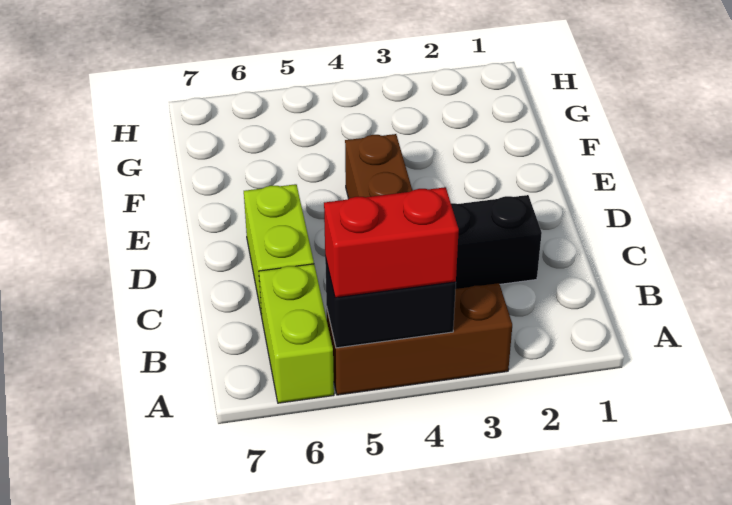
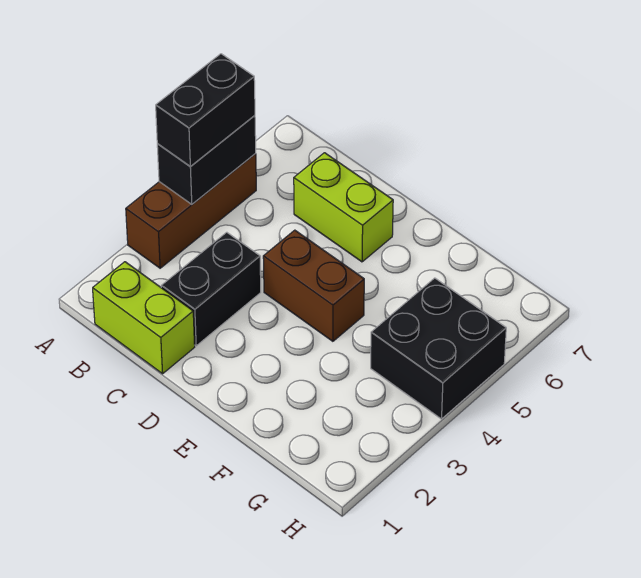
red 1x2 brick [324,187,459,298] -> black 1x2 brick [156,54,255,166]
lime 1x2 brick [259,264,334,403] -> lime 1x2 brick moved to [93,262,195,374]
none -> black 2x2 brick [371,278,506,419]

